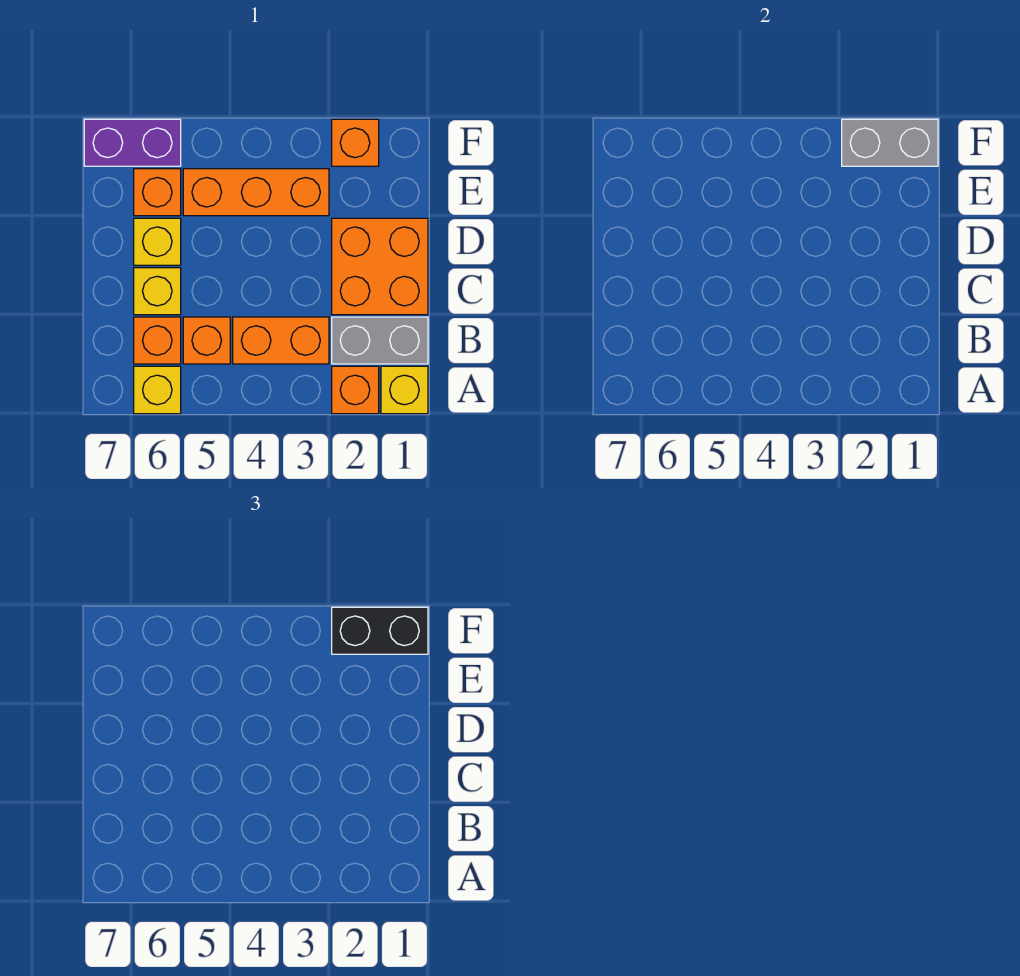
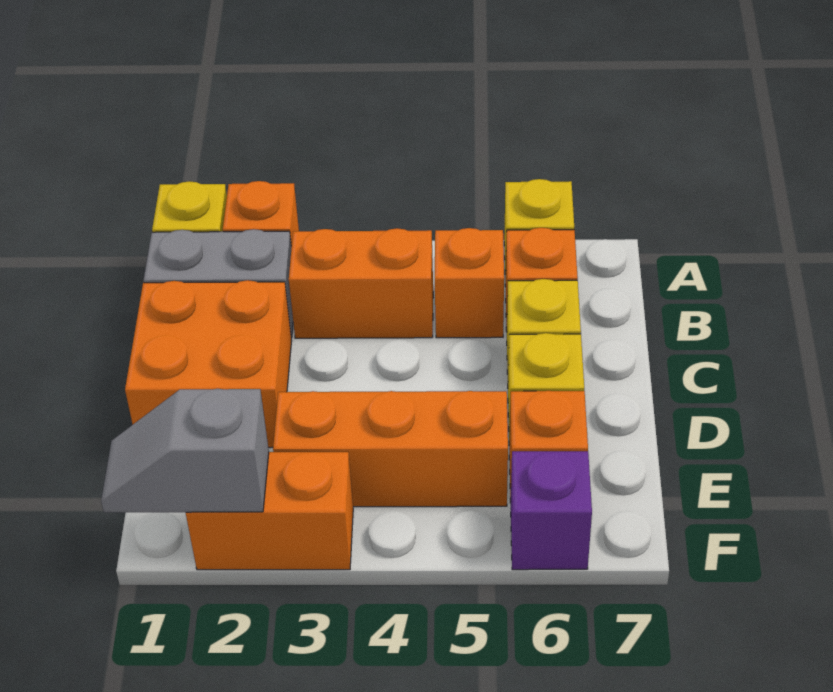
grey 1x2 brick [842,119,938,166] -> grey 1x2 slope [101,389,269,512]
black 1x2 brick [332,607,428,654] -> none
orange 1x1 brick [332,119,379,166] -> orange 1x2 brick [186,452,353,570]
purple 1x2 brick [84,119,181,166] -> purple 1x1 brick [511,451,592,570]

